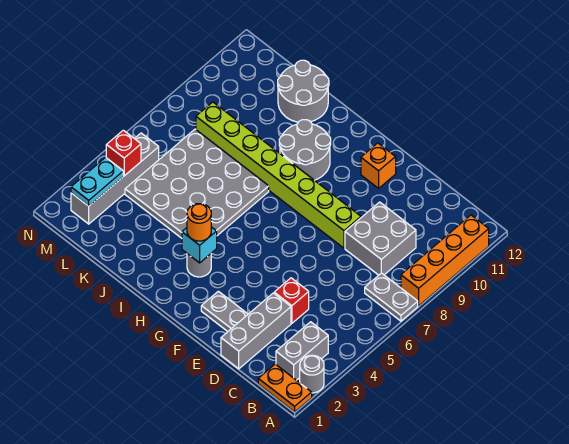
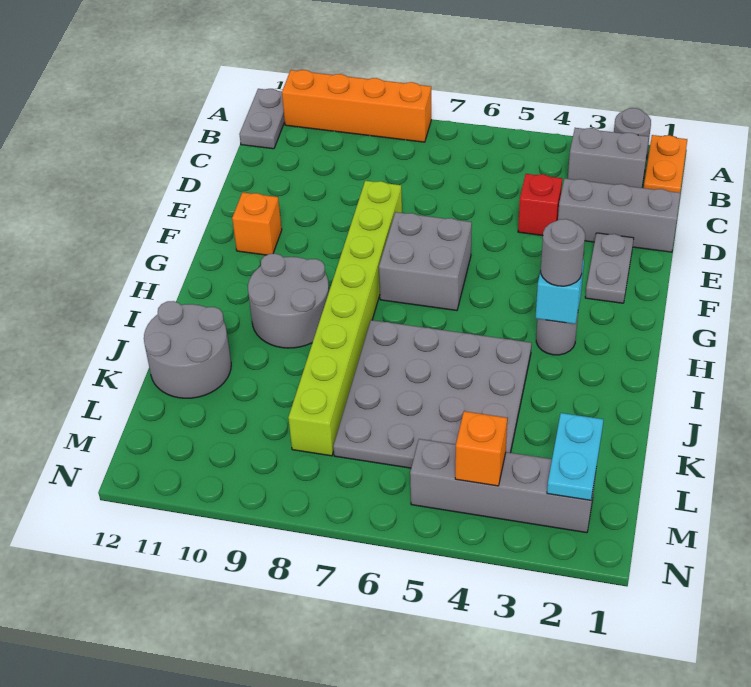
grey 1x2 plate [365,273,418,321] -> grey 1x2 plate moved to [239,89,285,149]
grey 2x2 brick [345,202,416,275] -> grey 2x2 brick moved to [379,212,472,311]
orange 1x1 round brick [187,204,211,241] -> grey 1x1 round brick [541,219,585,286]
cyan 1x2 plate [71,157,123,206] -> cyan 1x2 plate turned to [547,413,604,500]
red 1x1 brick [106,130,141,176] -> orange 1x1 brick [455,411,507,486]

